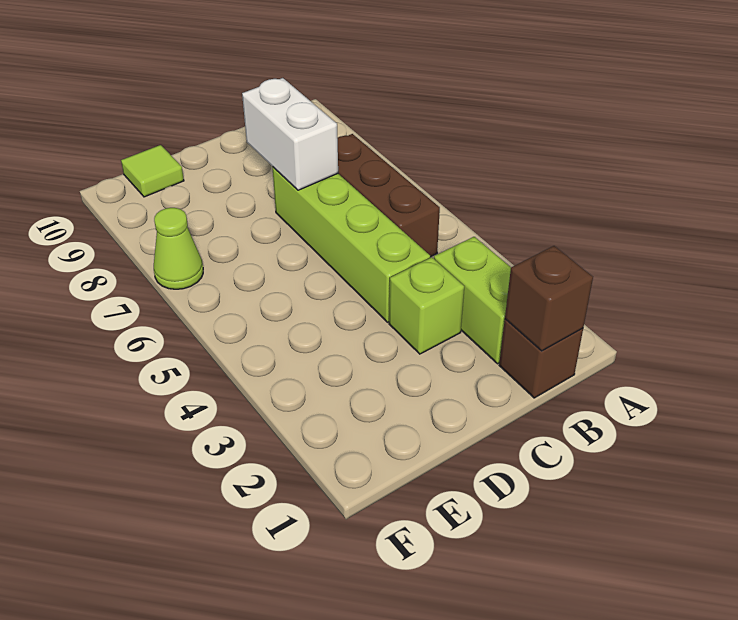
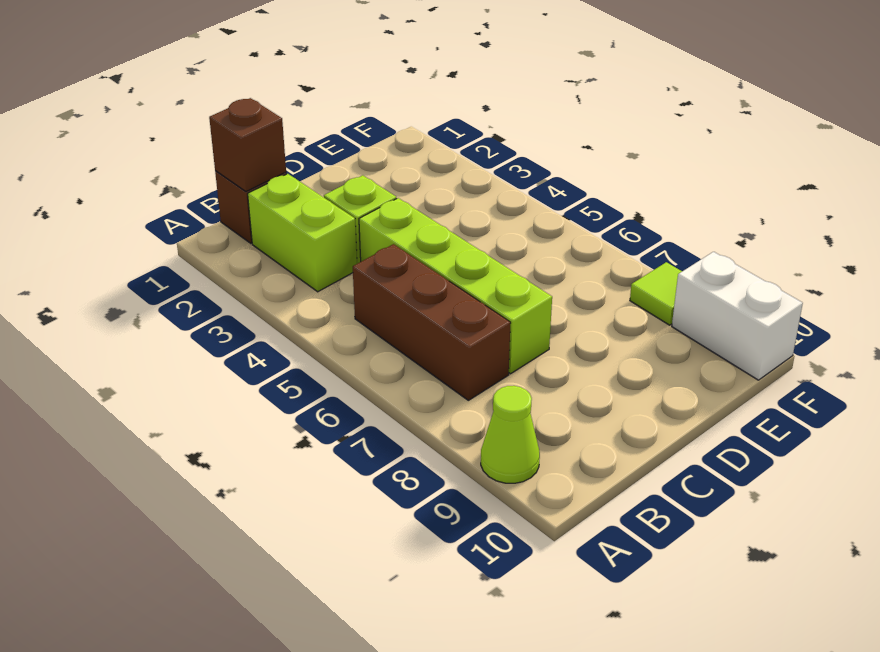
white 1x2 brick [242,78,338,190] -> white 1x2 brick moved to [672,252,803,380]
lime 1x1 tile [121,145,184,197] -> lime 1x1 tile moved to [630,262,682,325]
lime 1x1 cone [154,208,203,289] -> lime 1x1 cone moved to [481,386,540,483]

